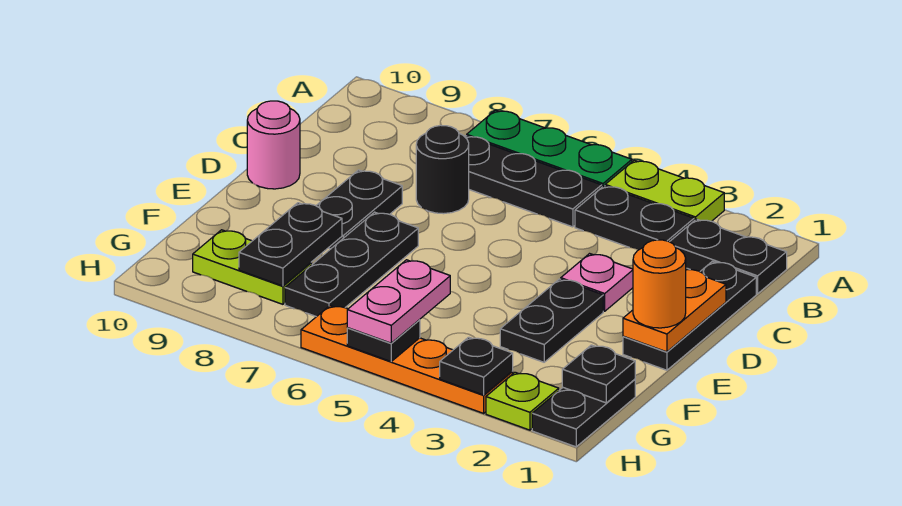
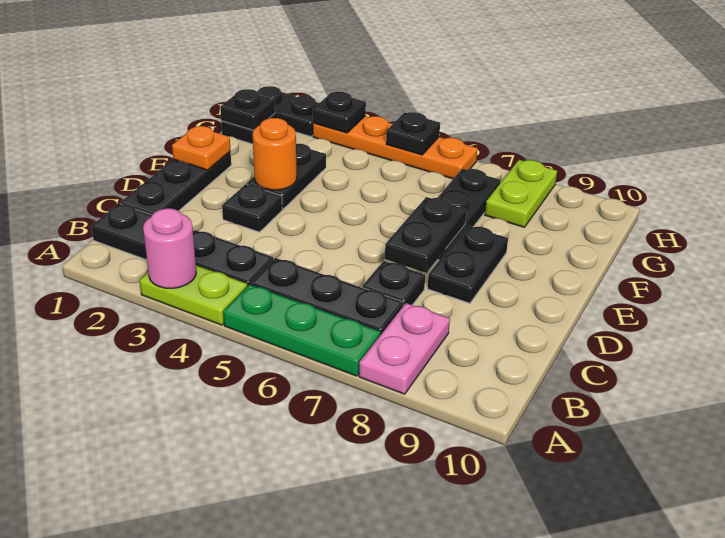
black 1x1 round brick [416,125,469,214] -> black 1x1 plate [362,261,425,305]
orange 1x2 plate [623,270,726,352] -> orange 1x1 plate [172,126,230,170]
pink 1x1 plate [561,254,633,311] -> black 1x1 plate [222,184,282,232]
pink 1x1 round brick [247,101,300,189] -> pink 1x1 round brick moved to [143,208,196,288]
orange 1x1 round brick [633,240,686,328] -> orange 1x1 round brick moved to [253,118,297,190]
black 1x2 plate [239,203,342,286] -> black 1x2 plate moved to [385,197,466,273]
pink 1x2 plate [347,260,450,343] -> pink 1x2 plate moved to [359,303,450,394]
lime 1x2 plate [193,230,312,304] -> lime 1x2 plate turned to [485,160,557,227]
lime 1x1 plate [486,372,559,430] -> black 1x1 plate [278,96,319,136]

